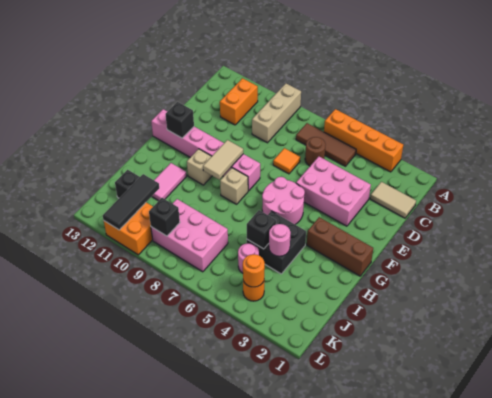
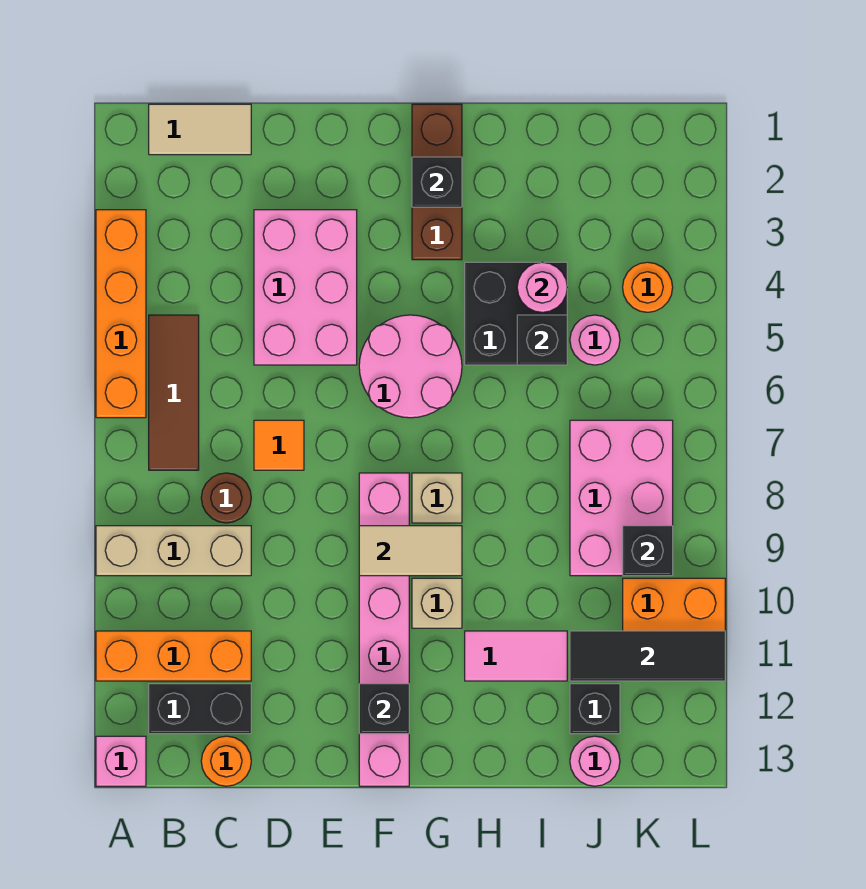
none -> pink 1x1 brick [96,736,146,786]
orange 1x2 brick [220,78,258,125] -> orange 1x3 brick [96,631,251,681]
none -> black 1x2 brick [149,684,251,734]
tan 1x2 tile [370,182,416,218] -> tan 1x2 tile turned to [149,104,251,155]
brown 1x1 round brick [305,137,326,166] -> brown 1x1 round brick moved to [201,473,251,523]
none -> black 1x1 brick [412,157,462,207]
none -> pink 1x1 round brick [570,736,620,786]
orange 1x1 round brick [243,254,265,287] -> orange 1x1 round brick moved to [201,736,251,786]

